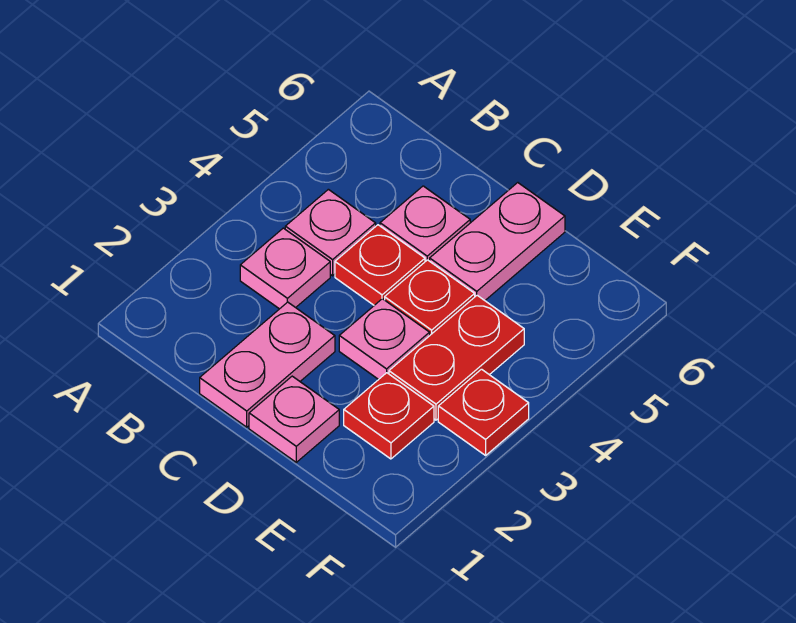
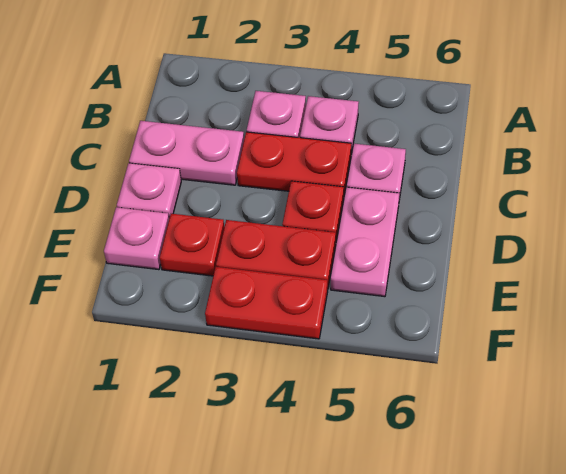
red 1x1 plate [335,225,425,305] -> red 1x2 plate [237,132,351,195]
pink 1x1 plate [339,299,430,379] -> pink 1x1 plate moved to [104,207,169,270]
pink 1x2 plate [430,183,565,300] -> pink 1x2 plate turned to [331,187,399,297]
red 1x1 plate [438,369,529,455] -> red 1x2 plate [205,267,328,339]

